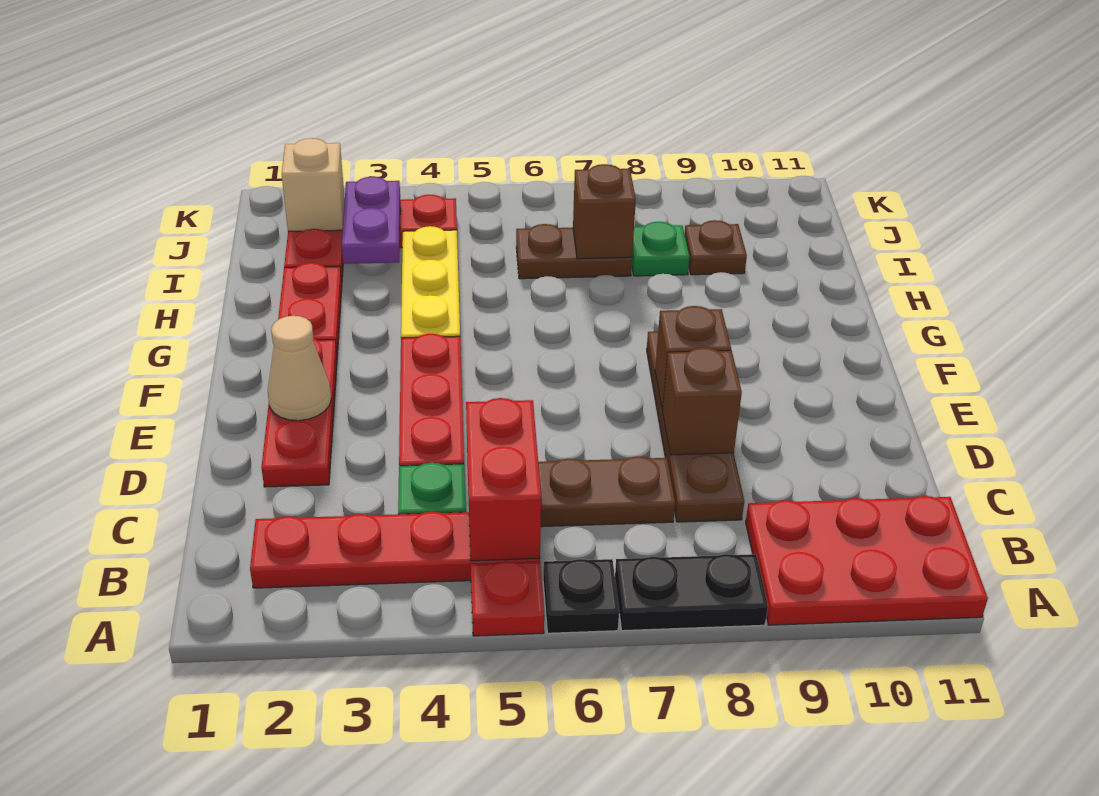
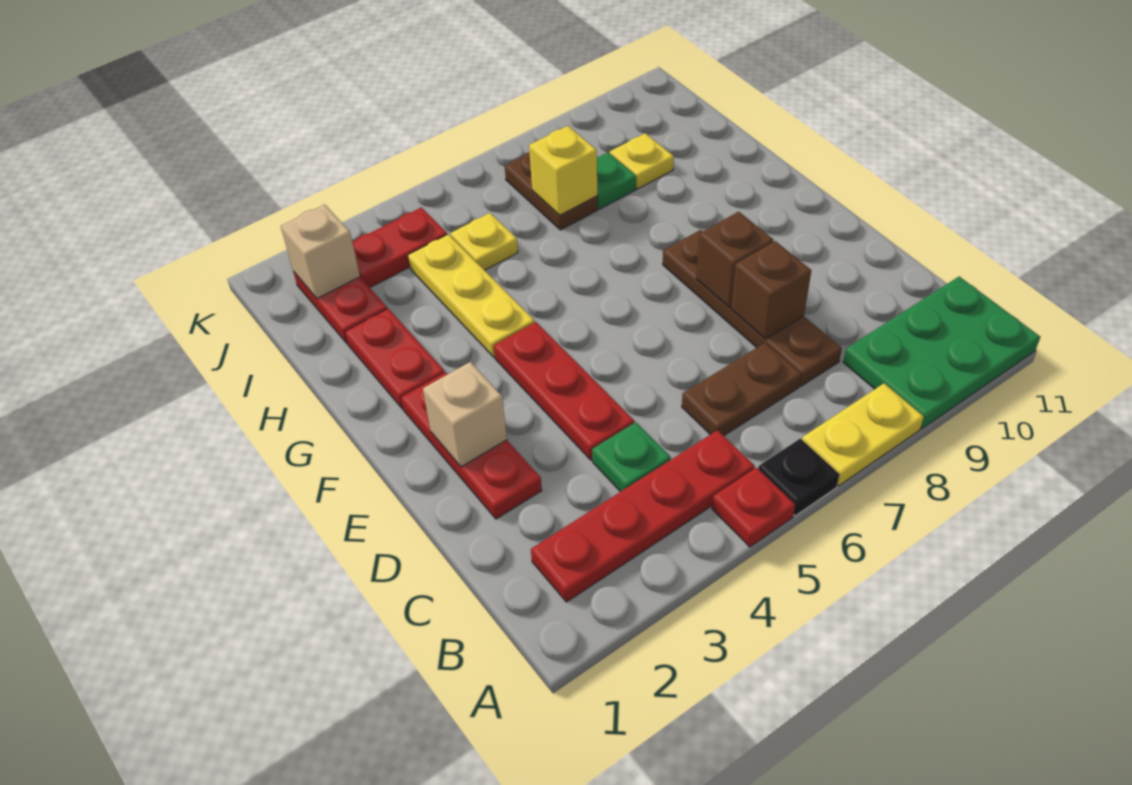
black 1x2 plate [615,554,768,631] -> yellow 1x2 plate [802,383,924,486]
red 2x3 plate [746,496,988,625] -> green 2x3 plate [843,277,1040,429]
red 1x2 brick [466,398,541,561] -> none
tan 1x1 cone [268,316,331,421] -> tan 1x1 brick [423,362,507,467]
purple 1x2 plate [342,177,400,264] -> none
none -> yellow 1x1 plate [450,213,518,270]
brown 1x2 plate [516,224,632,279] -> brown 1x2 plate turned to [505,152,598,230]
brown 1x1 brick [573,164,636,259] -> yellow 1x1 brick [529,126,598,215]
brown 1x1 plate [684,220,747,275] -> yellow 1x1 plate [610,133,674,189]

